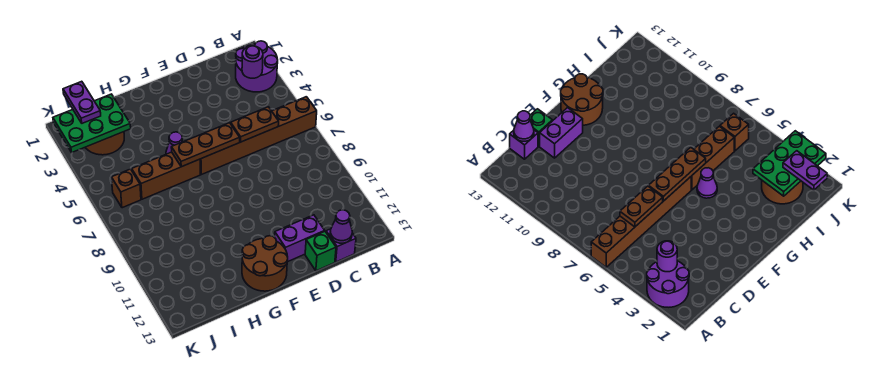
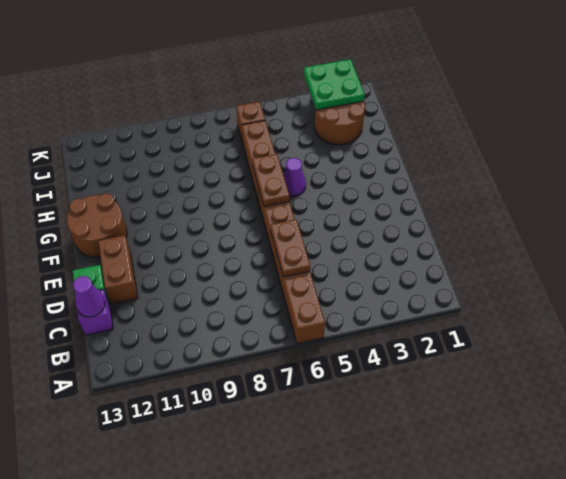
purple 2x2 round brick [236,41,278,92] -> none
purple 1x1 round brick [242,46,263,78] -> none
purple 1x2 brick [275,215,325,261] -> brown 1x2 brick [98,235,138,304]
brown 1x3 plate [171,123,240,167] -> brown 1x2 plate [252,154,290,207]
green 2x3 plate [53,94,131,153] -> green 2x2 plate [304,59,365,110]
purple 1x2 plate [63,81,101,123] -> none

